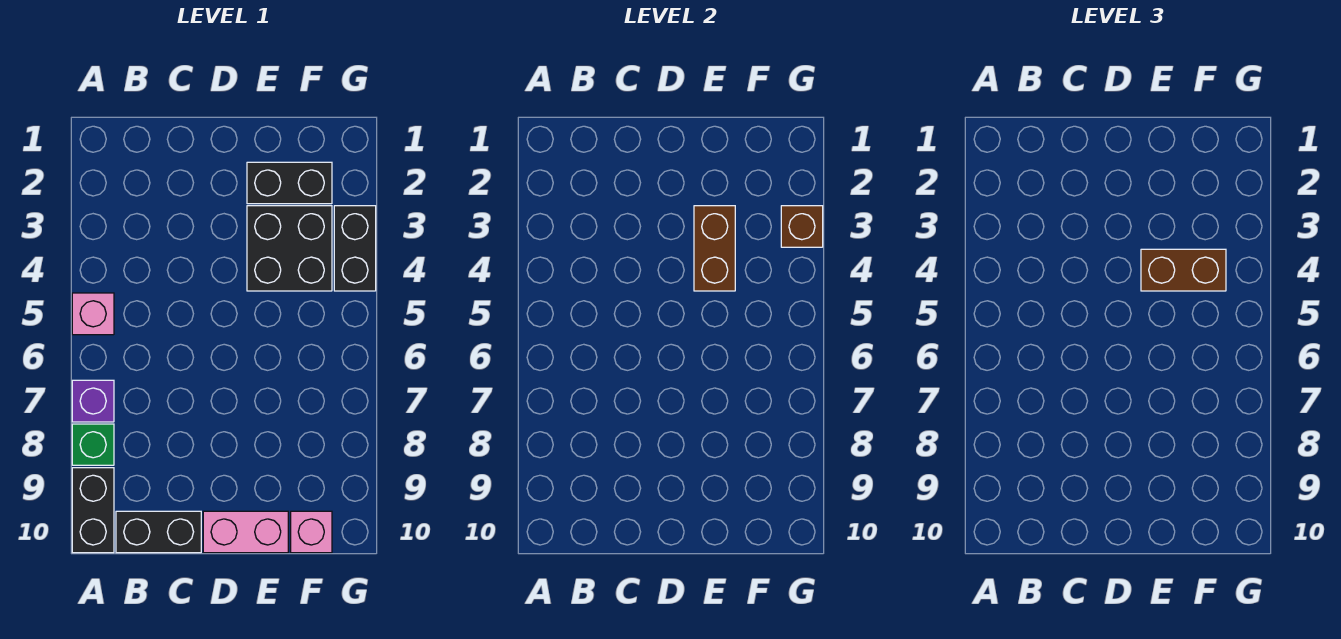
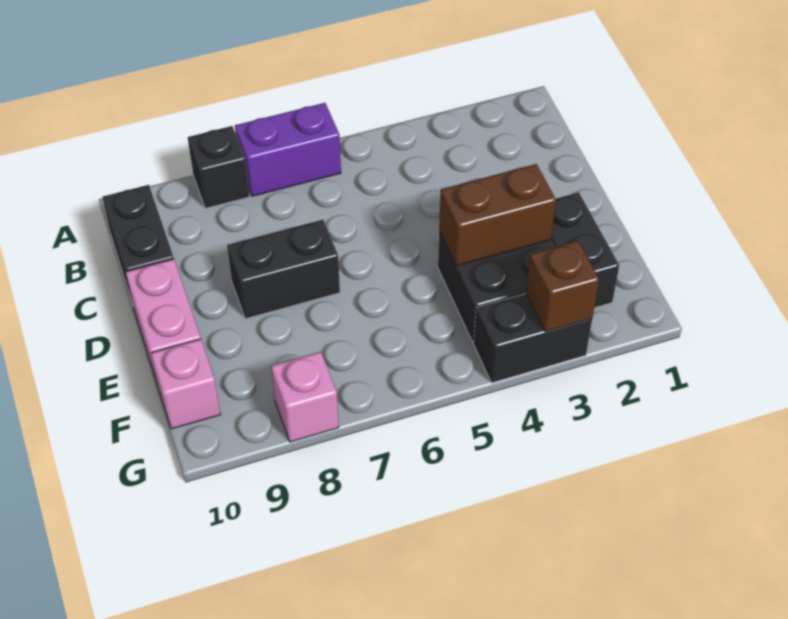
pink 1x1 brick [72,293,114,335] -> pink 1x1 brick moved to [271,352,339,442]
purple 1x1 brick [72,380,114,422] -> purple 1x2 brick [235,103,341,196]
green 1x1 brick [72,424,114,465] -> black 1x1 brick [188,126,250,208]
black 1x2 brick [72,468,114,553] -> black 1x2 brick moved to [227,220,340,319]
brown 1x2 brick [1141,249,1226,291] -> none

